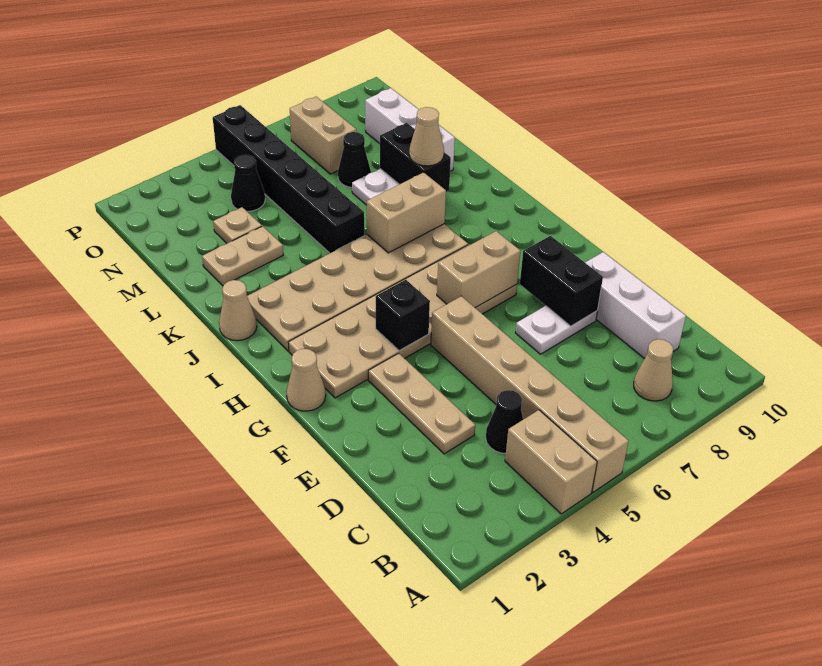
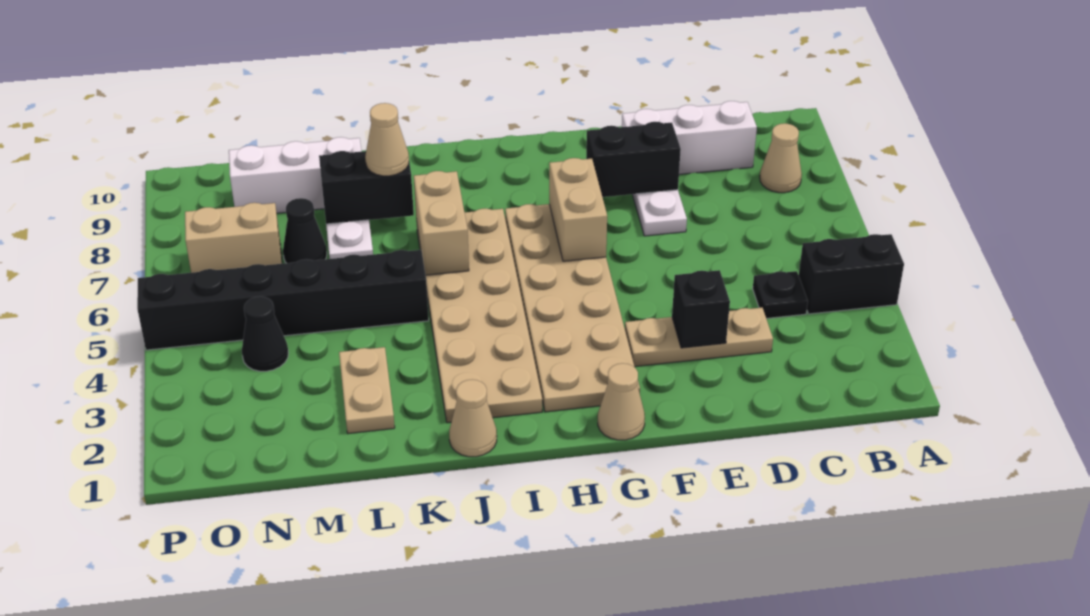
tan 1x2 brick [505,410,597,514] -> black 1x2 brick [799,234,904,314]
tan 1x6 brick [431,296,629,492] -> none
black 1x1 cone [486,390,523,454] -> black 1x1 plate [753,271,808,318]
black 1x1 brick [376,280,430,351] -> black 1x1 brick moved to [672,270,730,348]
tan 1x1 plate [213,207,262,243] -> none

